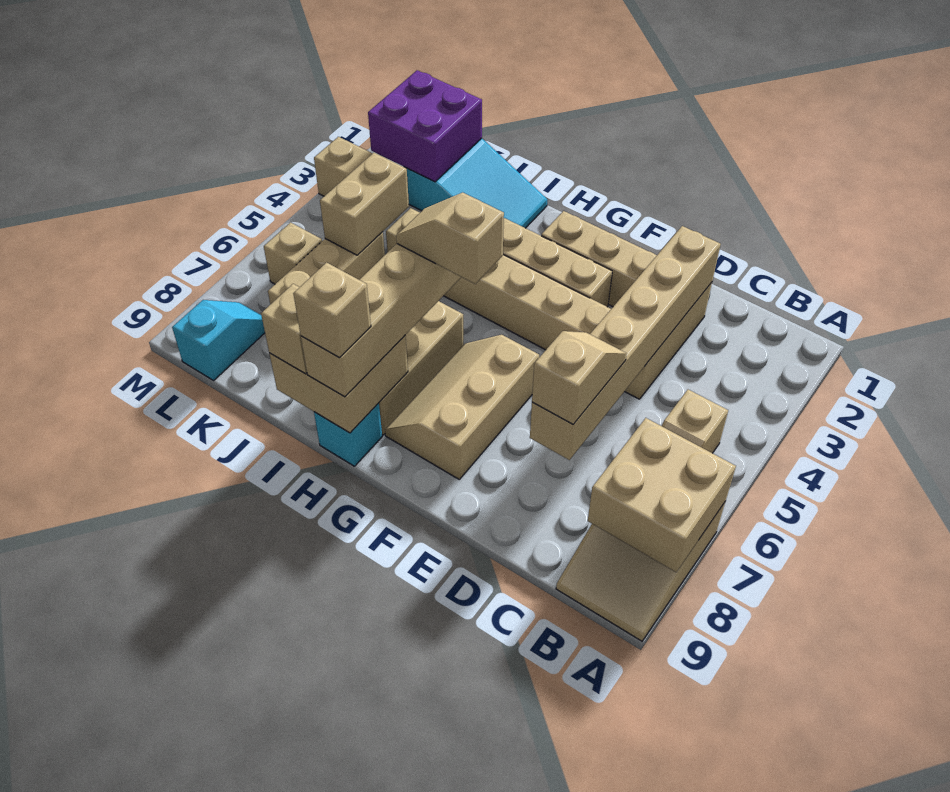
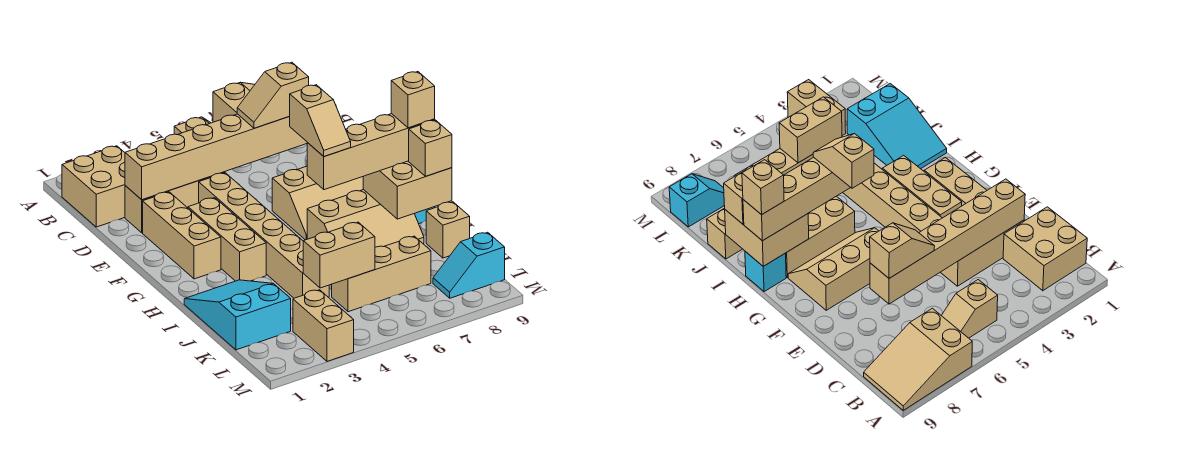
tan 2x2 brick [588,418,736,572] -> tan 2x2 brick moved to [62,146,125,227]
purple 2x2 brick [368,70,482,182] -> none
tan 1x1 brick [264,222,322,284] -> tan 1x1 brick moved to [426,202,470,258]

